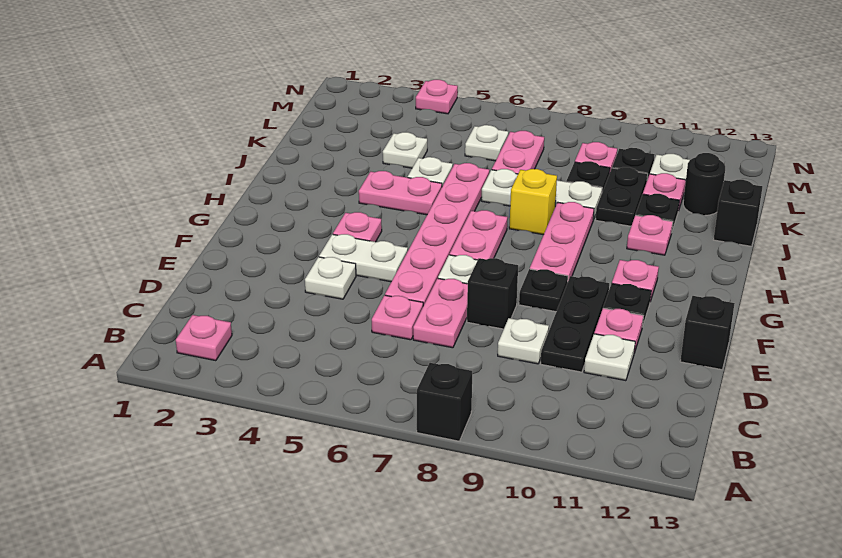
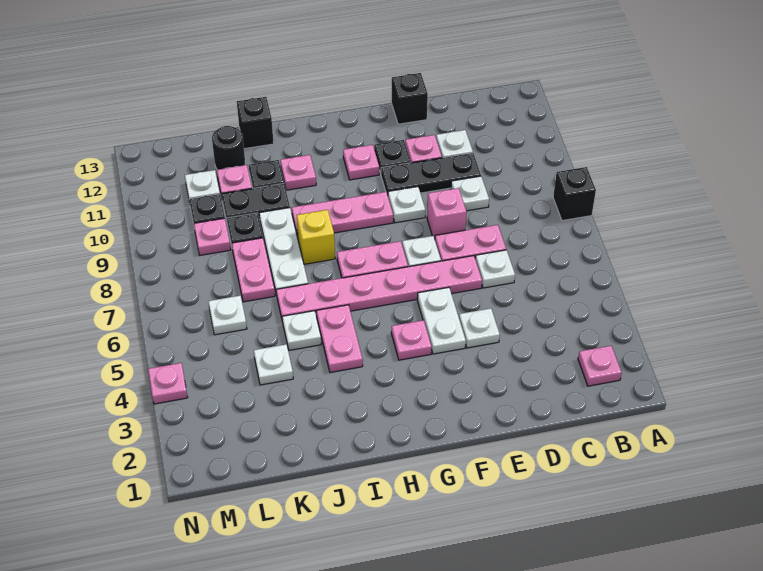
pink 1x1 plate [372,295,423,340] -> white 1x1 plate [475,250,515,288]
black 1x1 brick [467,258,518,329] -> pink 1x1 brick [427,188,467,239]
black 1x1 plate [519,269,568,312] -> white 1x1 plate [388,187,425,223]
pink 1x2 plate [492,131,544,174] -> pink 1x2 plate turned to [232,238,275,302]

